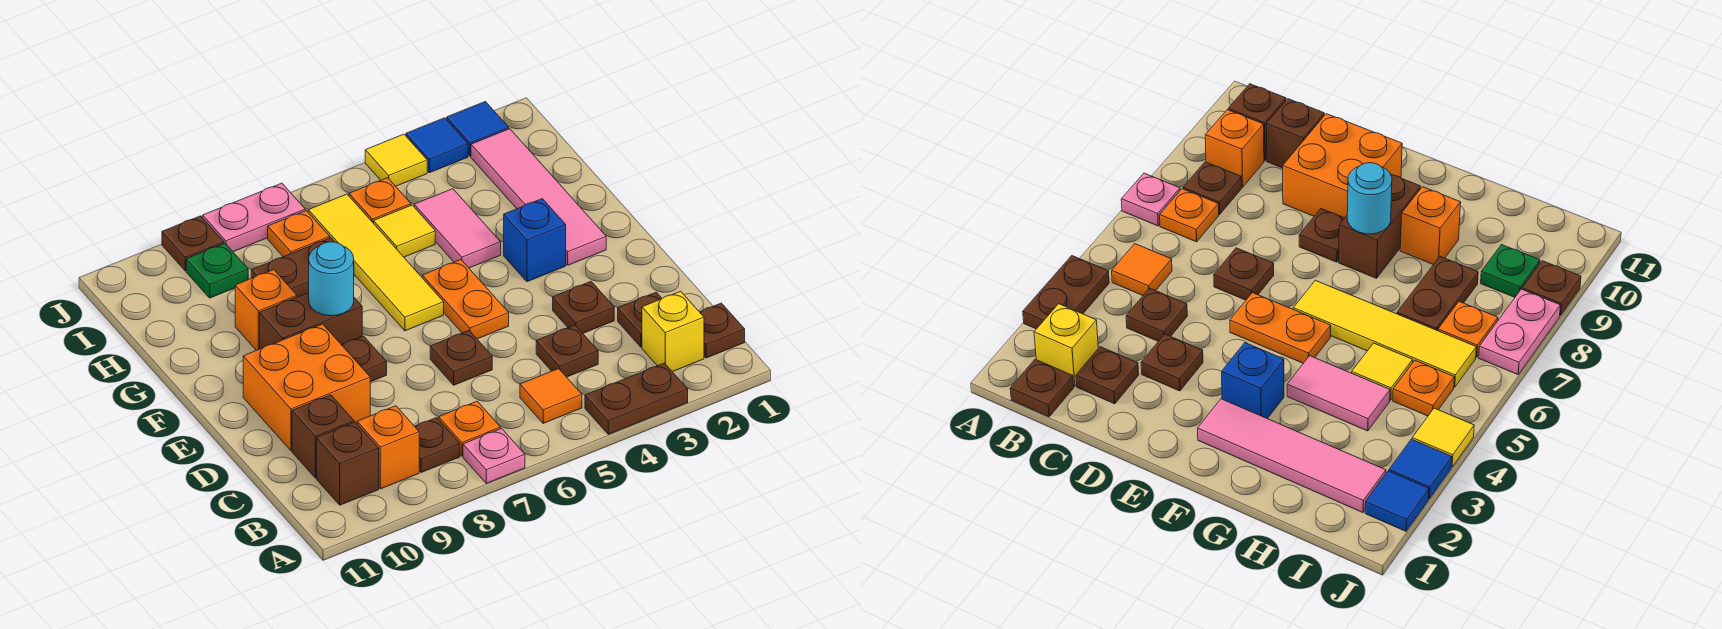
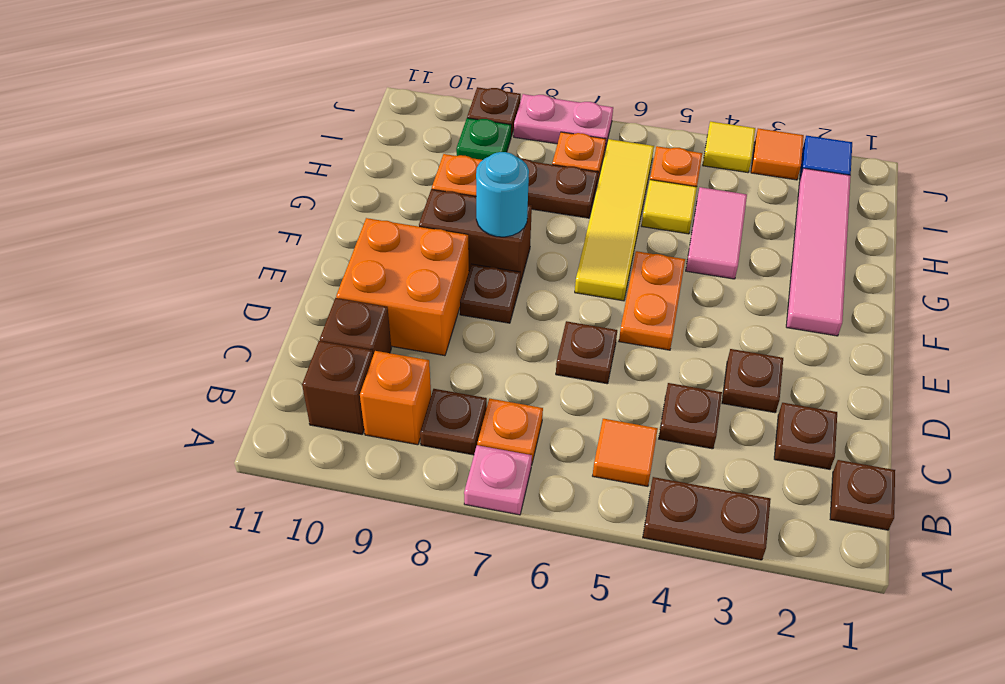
yellow 1x1 brick [642,291,704,372] -> none
blue 1x1 brick [504,199,566,282] -> none
blue 1x1 tile [406,118,468,173] -> orange 1x1 tile [751,128,804,180]

